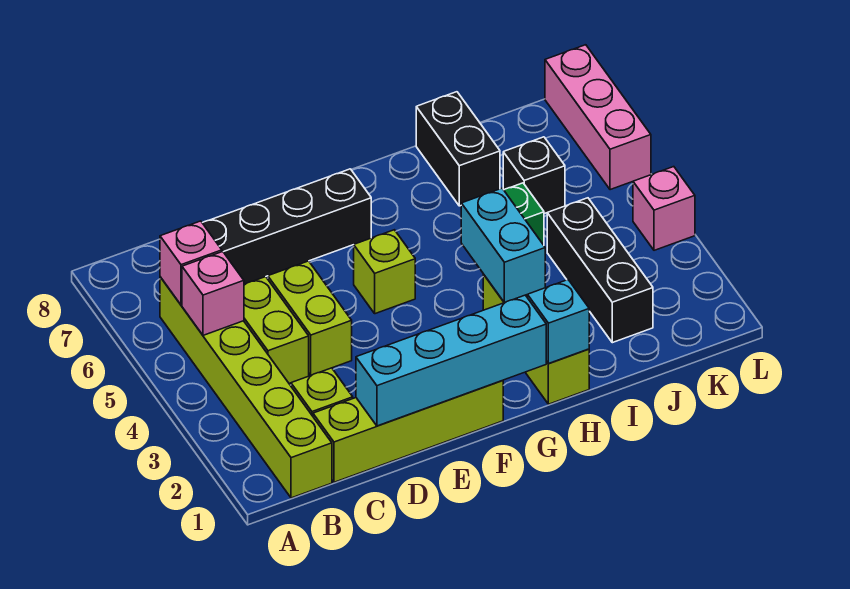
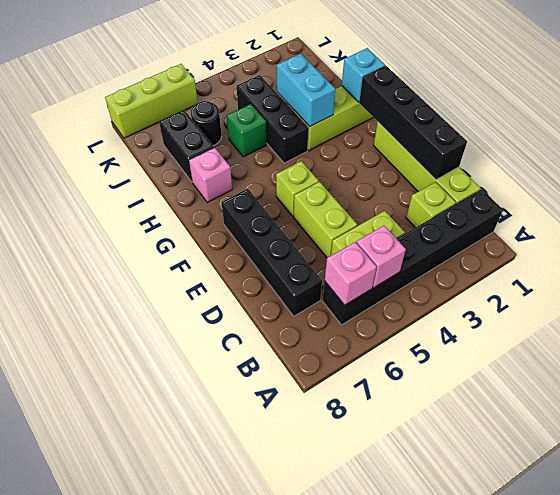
lime 1x6 brick [160,277,332,498] -> black 1x6 brick [323,189,503,325]
cyan 1x4 brick [356,295,546,426] -> black 1x4 brick [359,66,467,180]
lime 1x2 brick [268,261,352,375] -> lime 1x2 brick turned to [294,182,357,258]
cyan 1x2 brick [461,188,545,303] -> cyan 1x2 brick turned to [277,54,335,127]
black 1x2 brick [416,92,500,206] -> black 1x2 brick turned to [159,110,214,182]
black 1x3 brick [547,198,653,343] -> black 1x3 brick turned to [237,75,308,163]
black 1x1 brick [503,137,565,214] -> black 1x1 round brick [191,101,222,145]
pink 1x1 brick [633,167,695,250] -> pink 1x1 brick moved to [189,148,232,202]
pink 1x3 brick [545,45,651,190] -> lime 1x3 brick [105,64,198,138]

